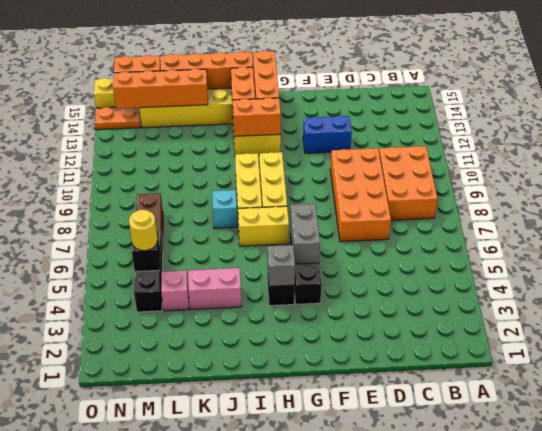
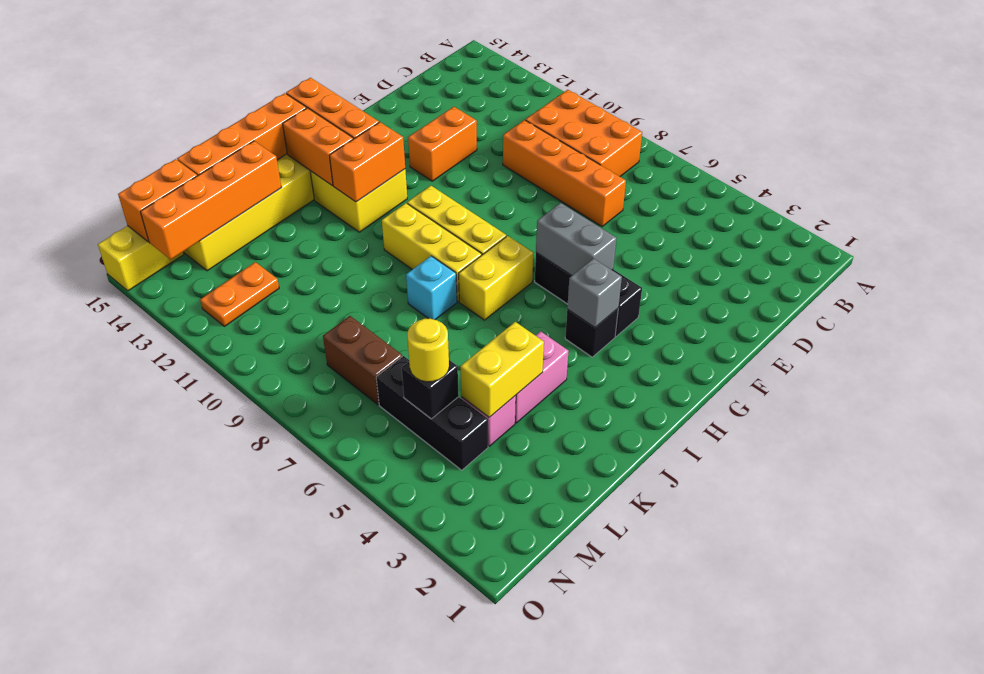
orange 2x4 brick [330,148,391,242] -> orange 1x4 brick [503,120,626,227]
blue 1x2 brick [303,116,352,153] -> orange 1x2 brick [408,107,477,181]
none -> yellow 1x2 brick [460,322,544,417]
orange 1x2 plate [95,107,141,130] -> orange 1x2 plate moved to [200,262,279,326]

